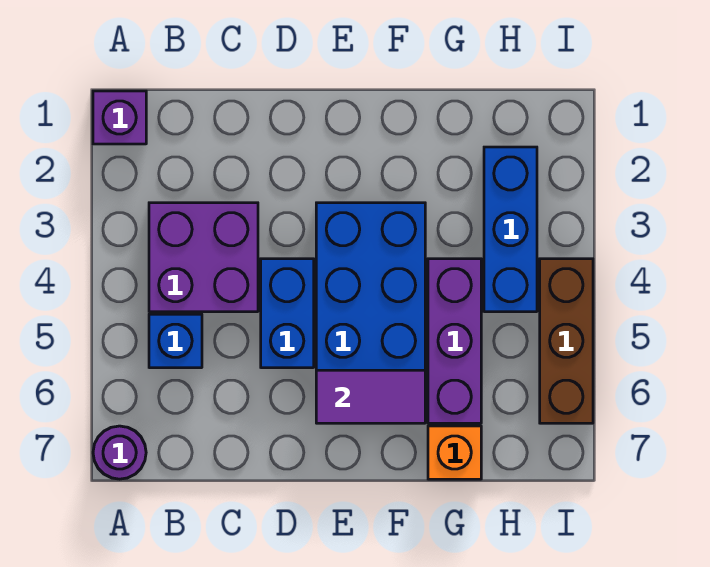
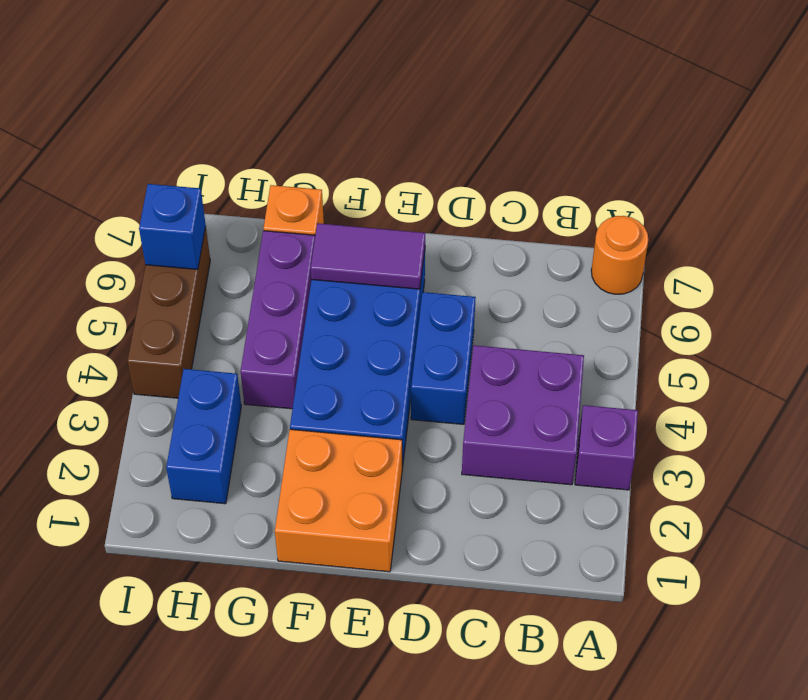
purple 1x1 brick [93,91,146,144] -> purple 1x1 brick moved to [575,405,638,490]
purple 1x1 round brick [93,426,146,479] -> orange 1x1 round brick [591,216,648,294]
blue 1x1 brick [149,314,202,368] -> blue 1x1 brick moved to [139,184,206,269]
none -> orange 2x2 brick [275,429,402,572]
blue 1x3 brick [484,147,537,312] -> blue 1x2 brick [166,369,241,504]

